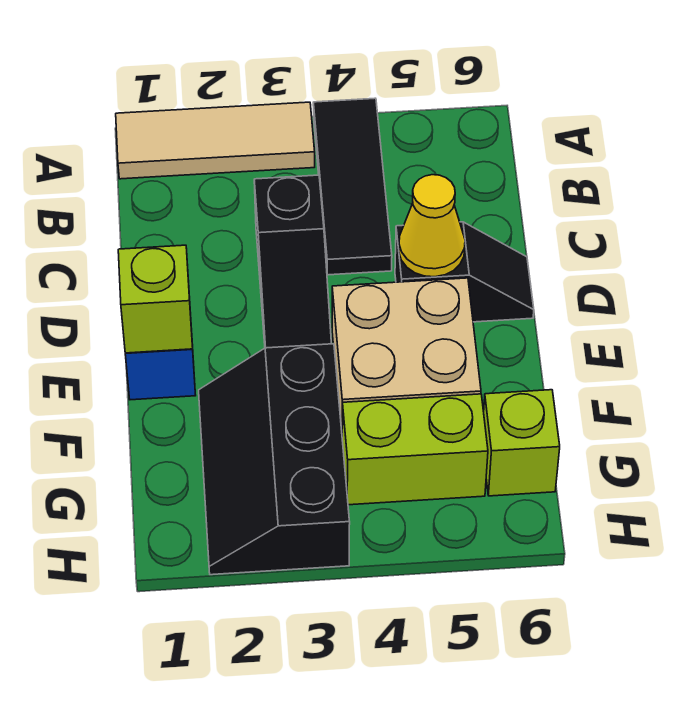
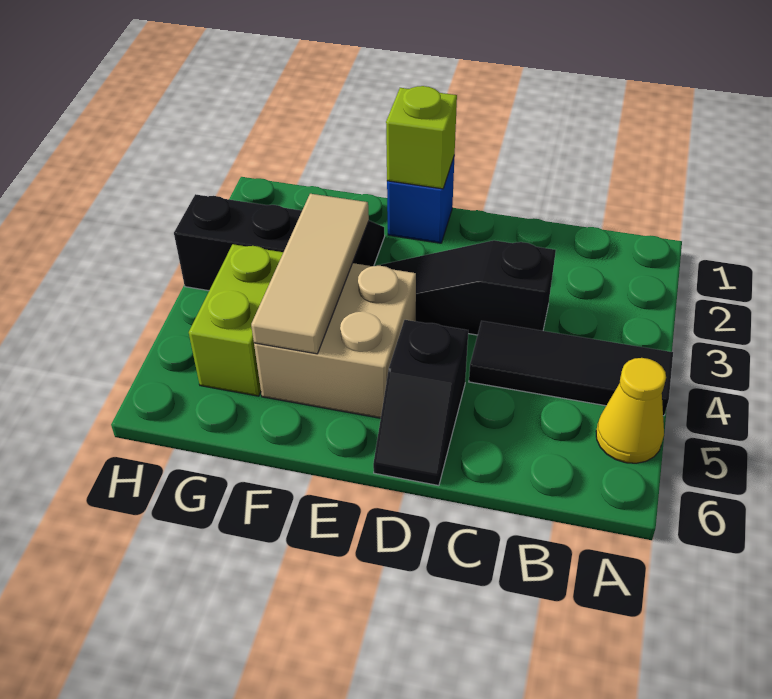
tan 1x3 tile [116,102,315,179] -> tan 1x3 tile moved to [251,194,369,354]
yellow 1x1 cone [399,175,465,277] -> yellow 1x1 cone moved to [596,358,666,463]
lime 1x1 brick [484,390,560,496] -> none

